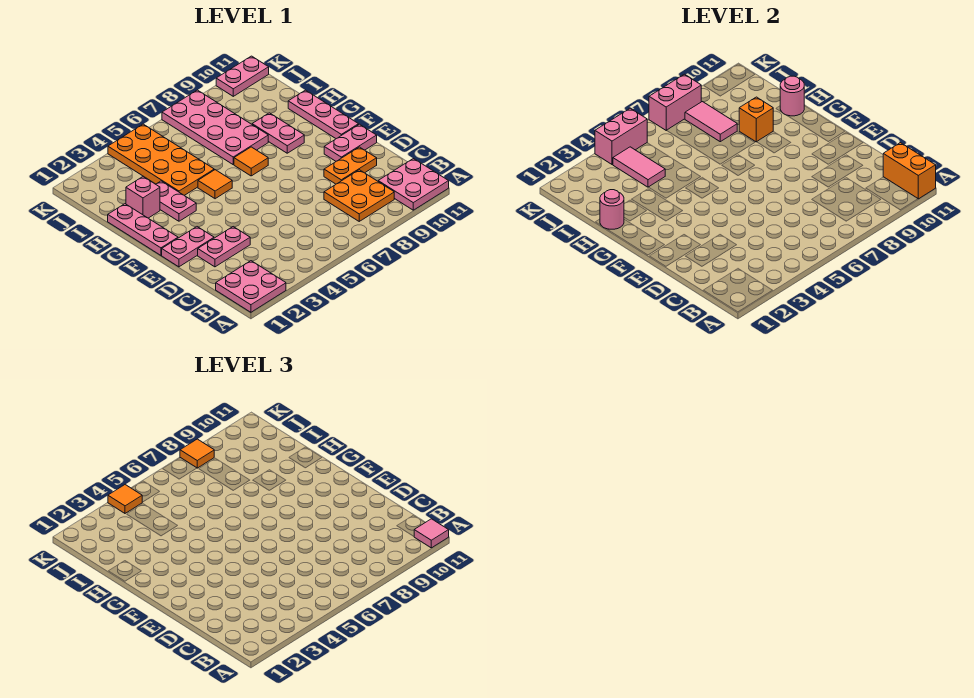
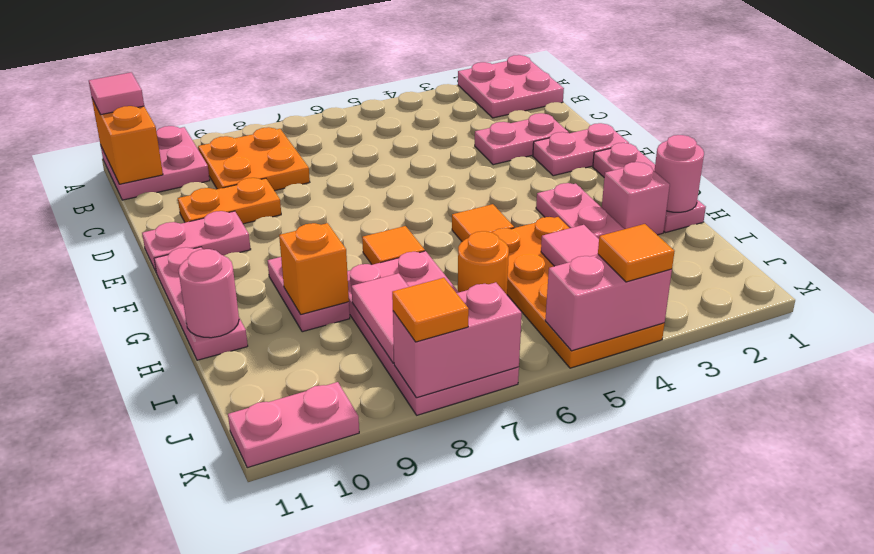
none -> orange 1x1 round brick [458,231,509,295]

